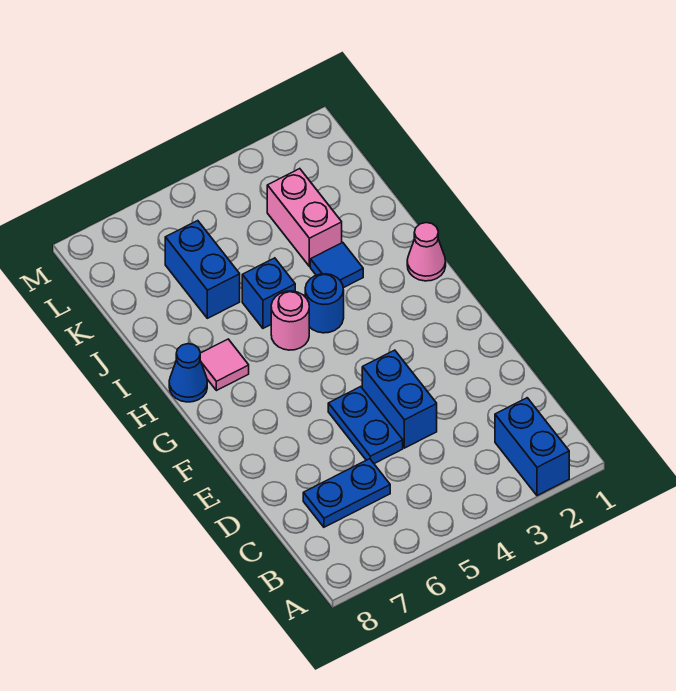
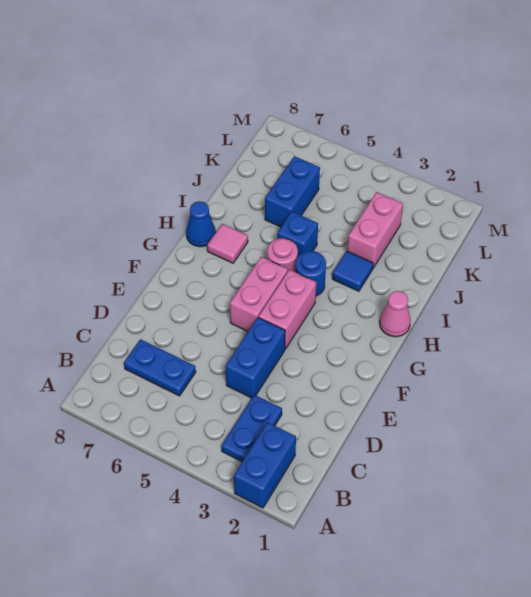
blue 1x2 plate [328,387,403,464] -> blue 1x2 plate moved to [222,395,282,461]
none -> pink 1x2 brick [258,270,316,349]
none -> pink 1x2 brick [230,257,288,331]

